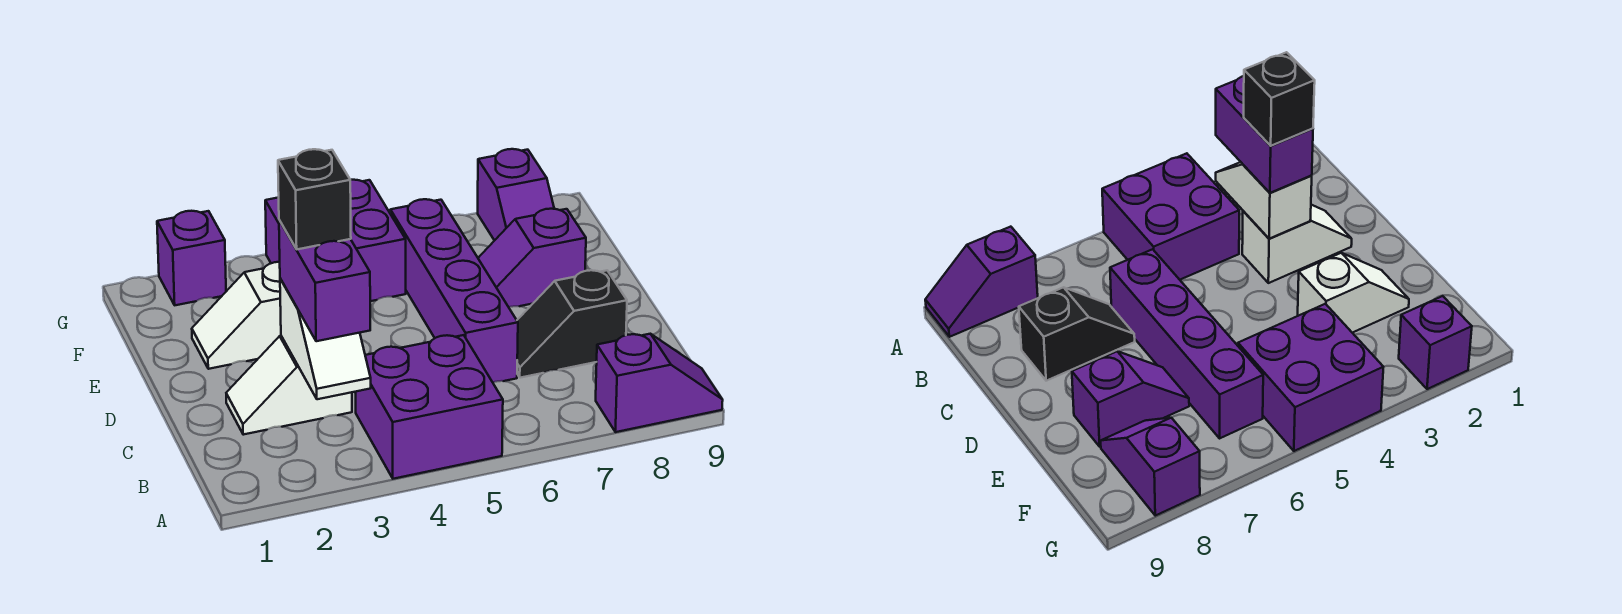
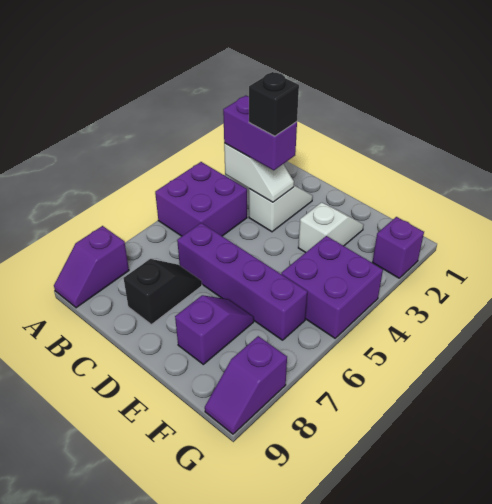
white 1x2 slope [280,279,371,399] -> white 1x2 slope turned to [224,143,294,202]
purple 1x2 slope [478,149,554,241] -> purple 1x2 slope turned to [205,336,287,434]

